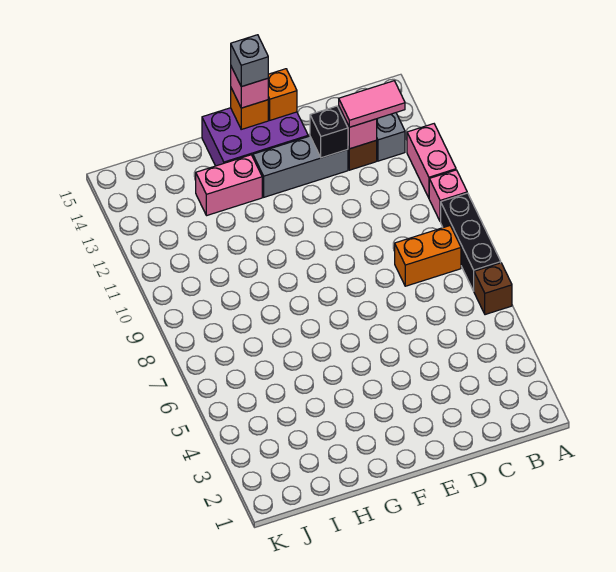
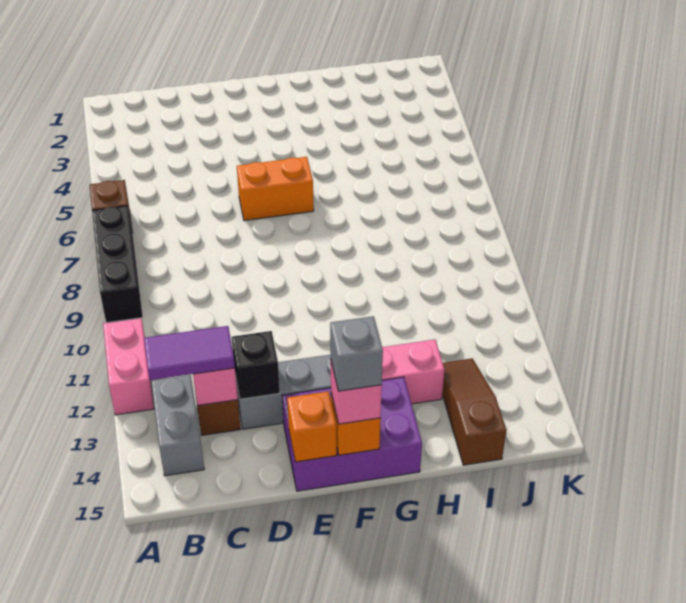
pink 1x1 brick [429,170,467,222] -> none
orange 1x2 brick [395,226,461,286] -> orange 1x2 brick moved to [237,157,314,221]
pink 1x2 tile [339,81,405,127] -> purple 1x2 tile [144,326,235,380]
none -> brown 1x3 slope [442,358,506,465]

